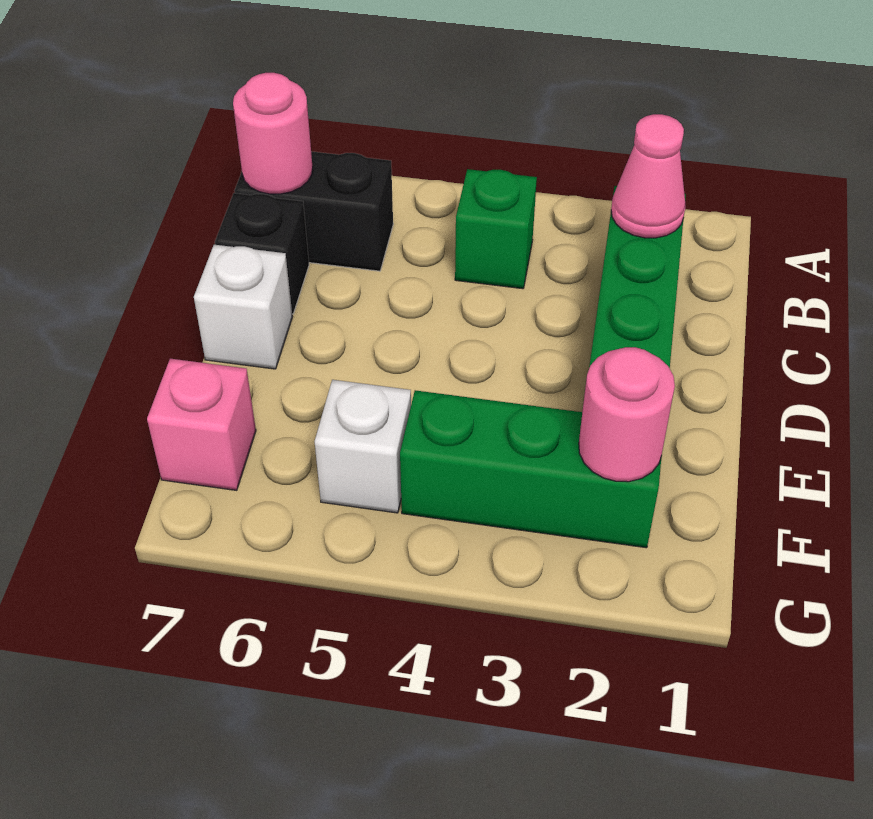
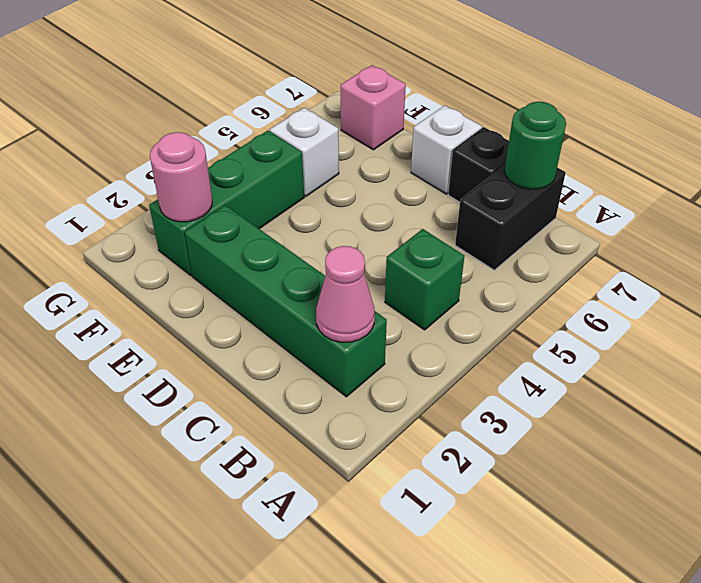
pink 1x1 round brick [233,73,313,194] -> green 1x1 round brick [505,102,566,189]

